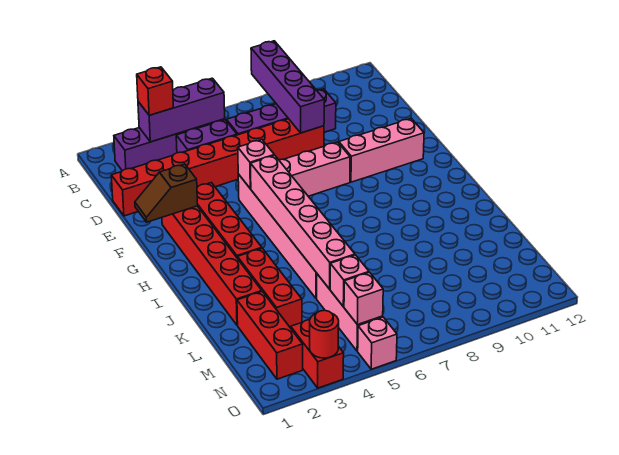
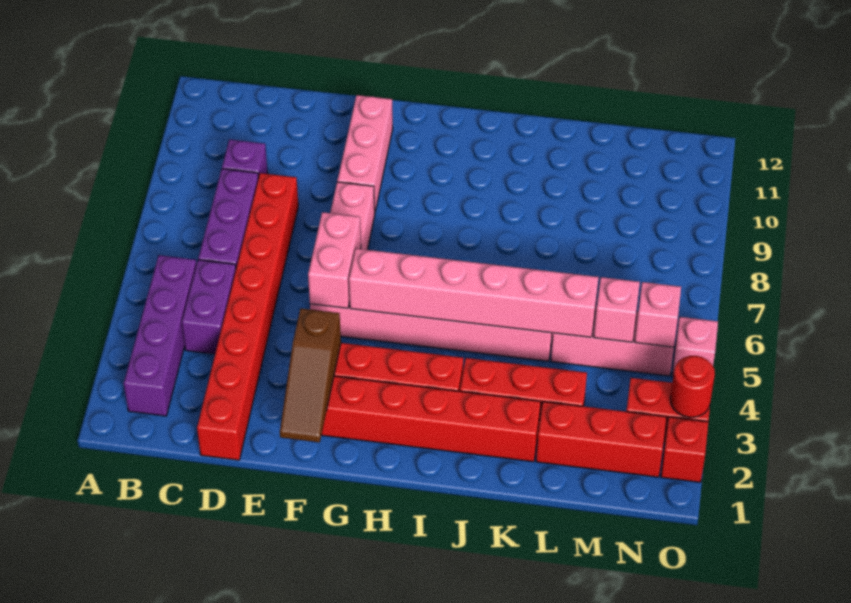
purple 1x4 brick [251,41,324,133] -> none
purple 1x3 brick [138,78,225,142] -> none
red 1x1 brick [137,67,173,115] -> red 1x1 brick moved to [661,417,708,482]
brown 1x2 slope [135,164,198,222] -> brown 1x3 slope [280,309,341,442]
pink 1x1 brick [238,140,274,189] -> pink 1x2 brick [308,212,361,308]

